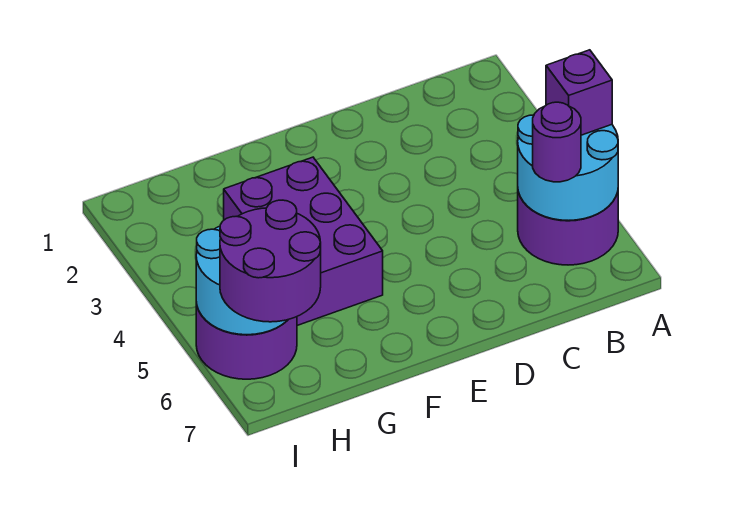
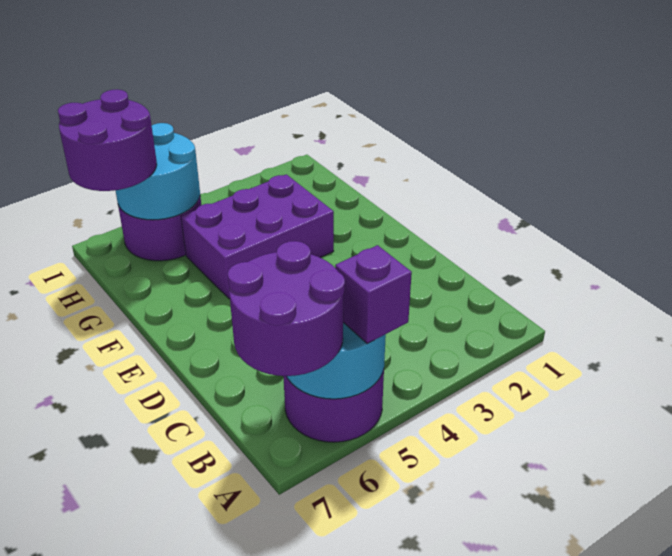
purple 1x1 round brick [533,102,581,182] -> purple 2x2 round brick [228,241,345,376]

